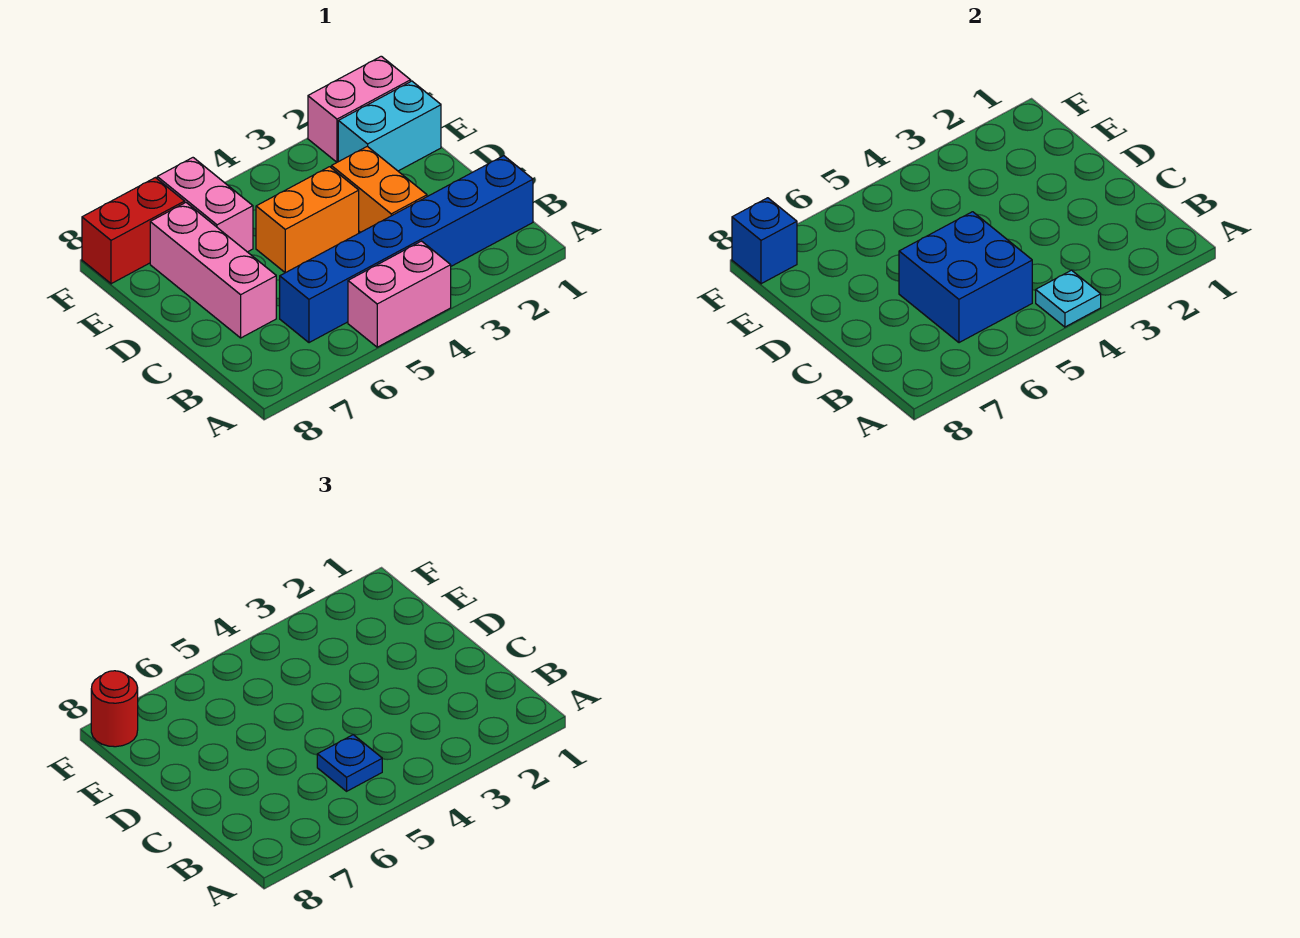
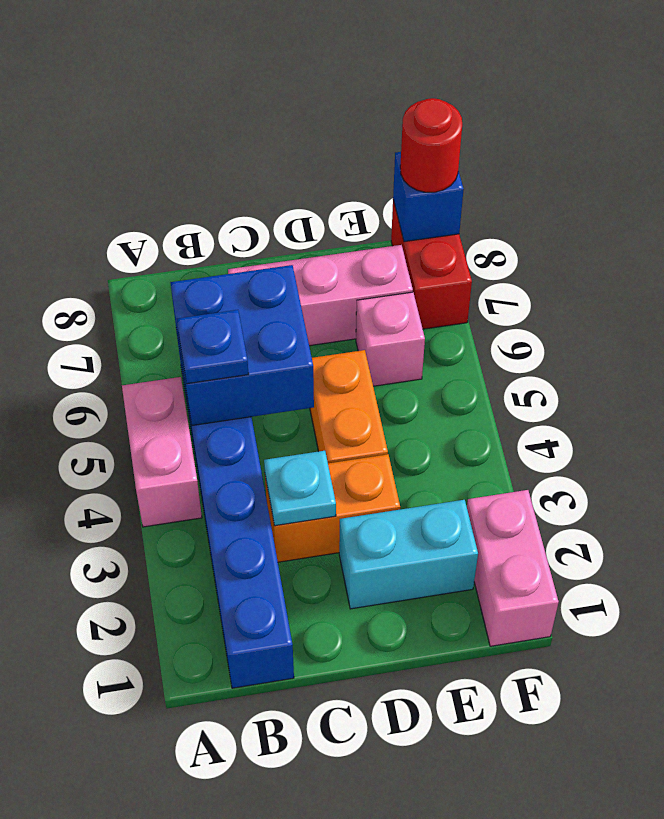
cyan 1x1 plate [1036,270,1101,327] -> cyan 1x1 plate moved to [264,451,336,526]
cyan 1x2 brick [338,81,441,171] -> cyan 1x2 brick turned to [339,500,478,609]
pink 1x2 brick [157,158,253,252] -> pink 1x1 brick [356,292,425,386]

